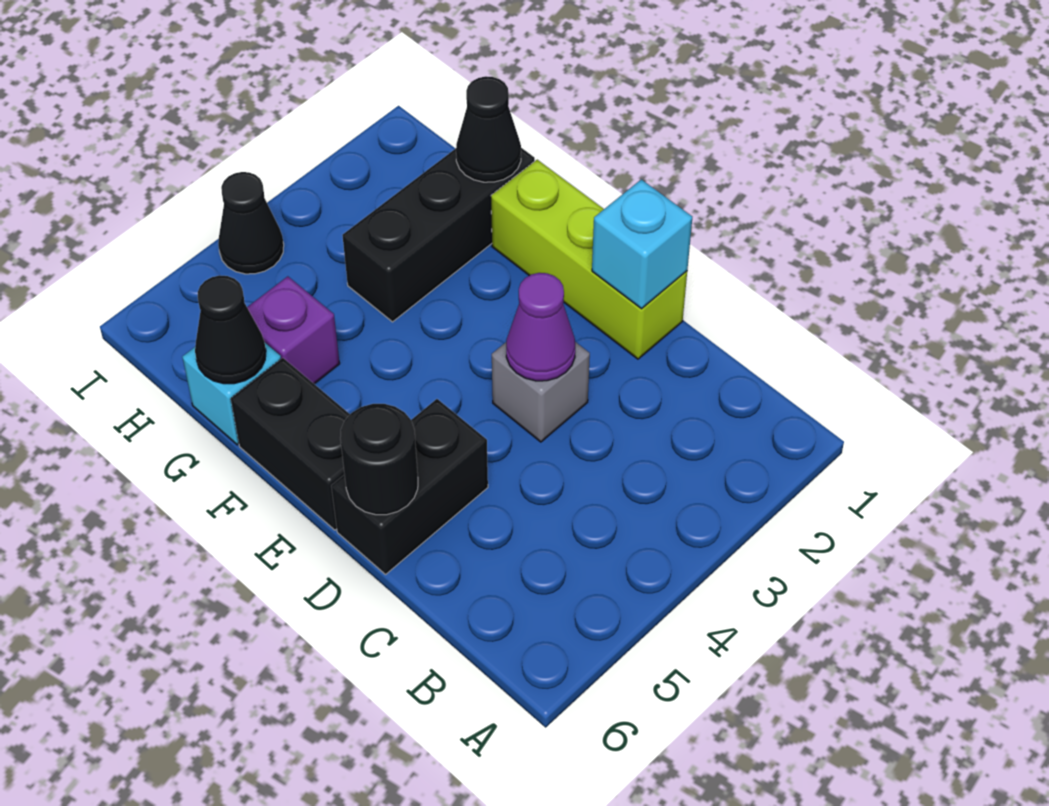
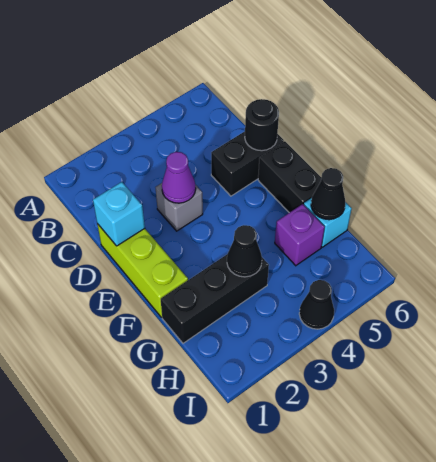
black 1x1 cone [456,76,521,182] -> black 1x1 cone moved to [227,225,262,277]

